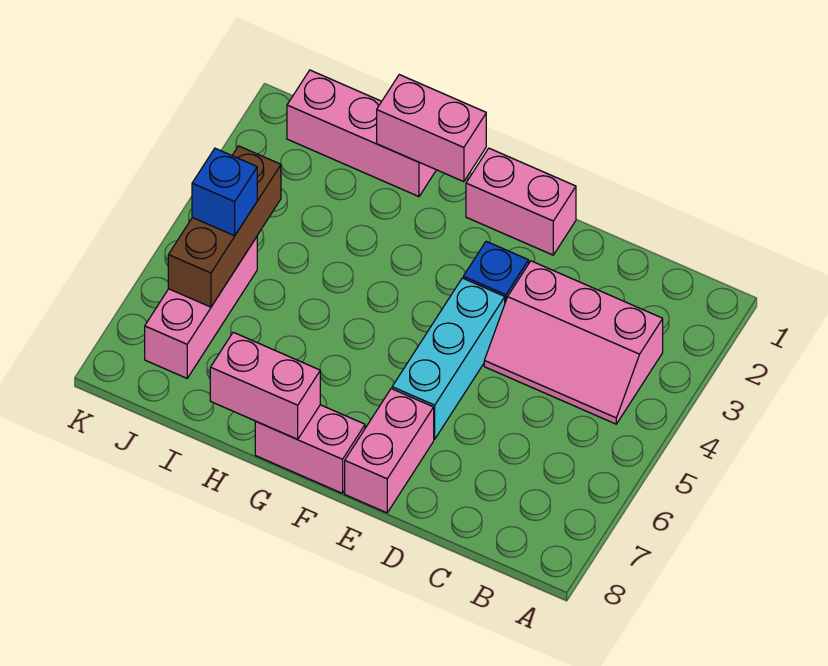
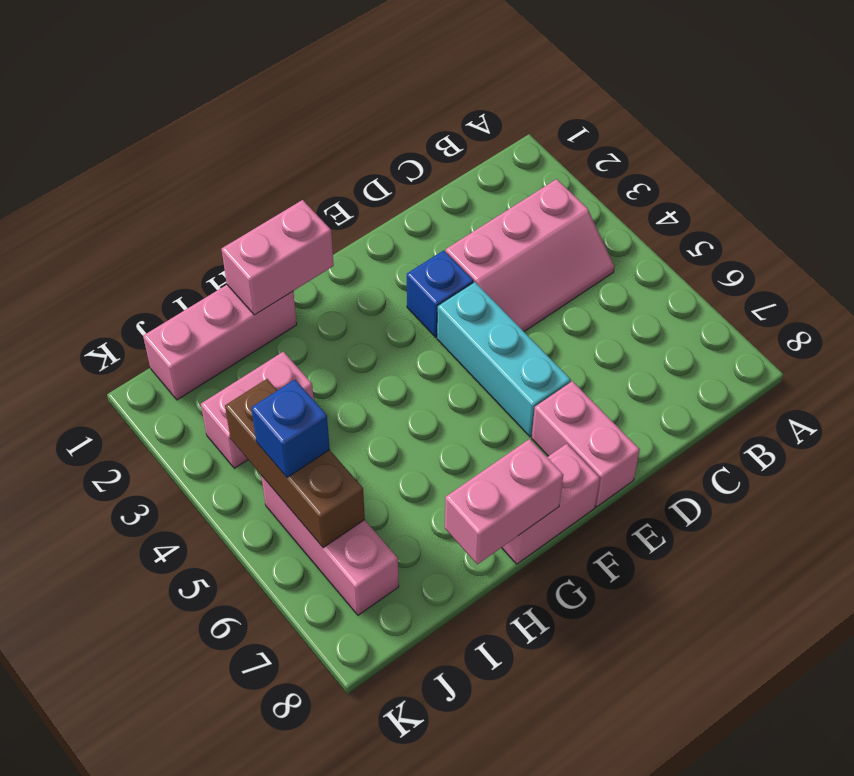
pink 1x2 brick [466,148,576,255] -> pink 1x2 brick moved to [201,352,314,468]

